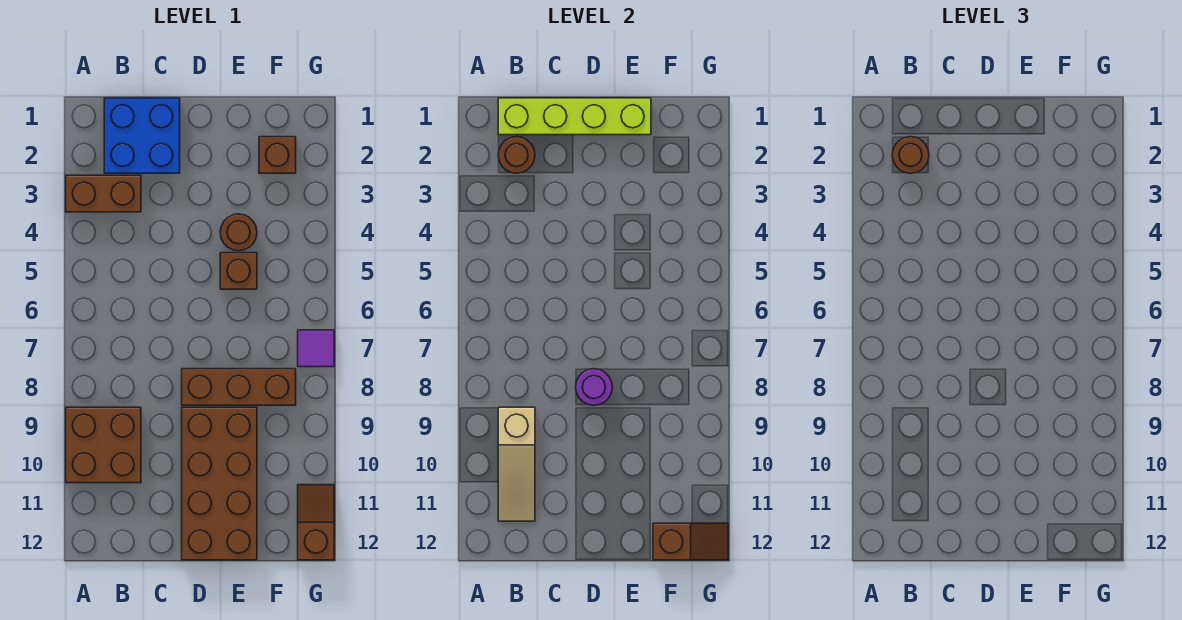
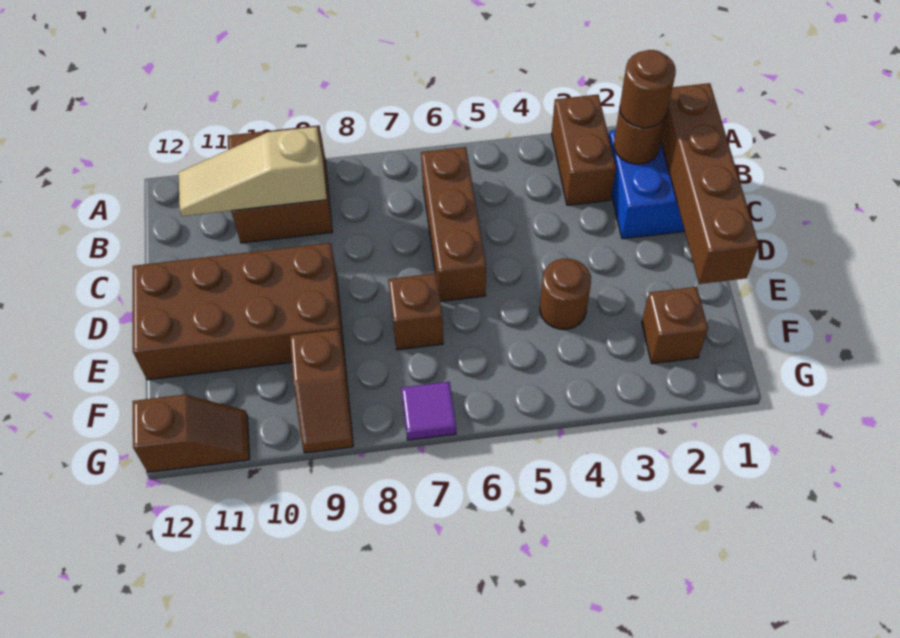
lime 1x4 brick [498,98,651,135] -> brown 1x4 brick [661,83,759,284]
brown 1x3 brick [182,369,296,405] -> brown 1x3 brick moved to [421,147,486,301]
purple 1x1 round brick [576,369,612,405] -> none
brown 1x1 brick [220,253,257,289] -> brown 1x1 brick moved to [388,273,443,350]
brown 1x2 slope [653,523,728,560] -> brown 1x2 slope moved to [290,329,353,453]

